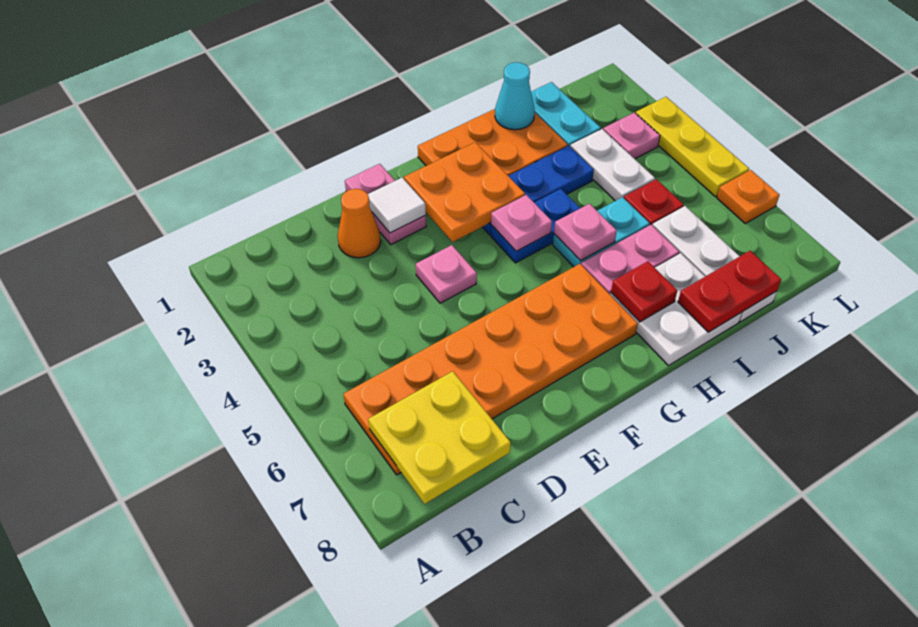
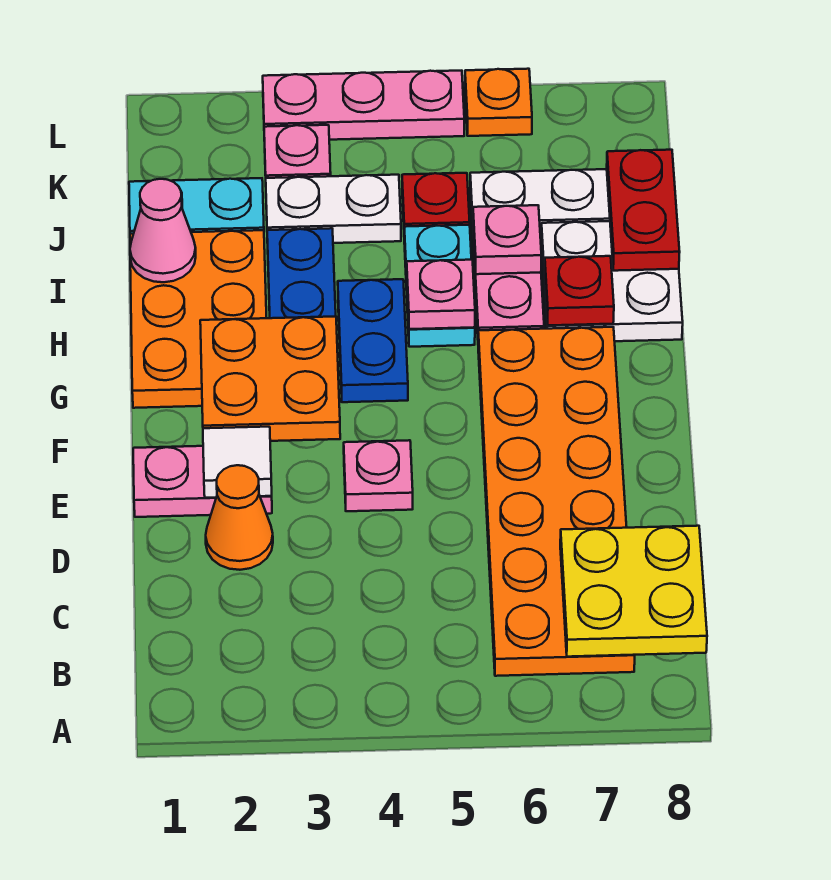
pink 1x1 plate [491,195,552,251] -> pink 1x1 plate moved to [473,205,541,274]
cyan 1x1 cone [495,62,535,130] -> pink 1x1 cone [130,179,196,282]
yellow 1x3 plate [636,97,749,197] -> pink 1x3 plate [263,71,464,140]

